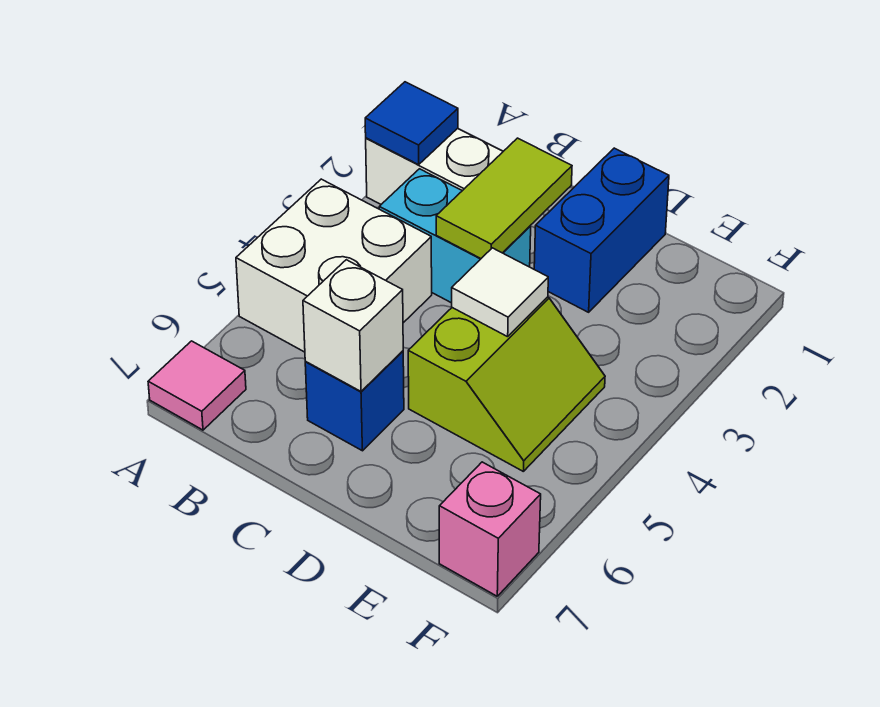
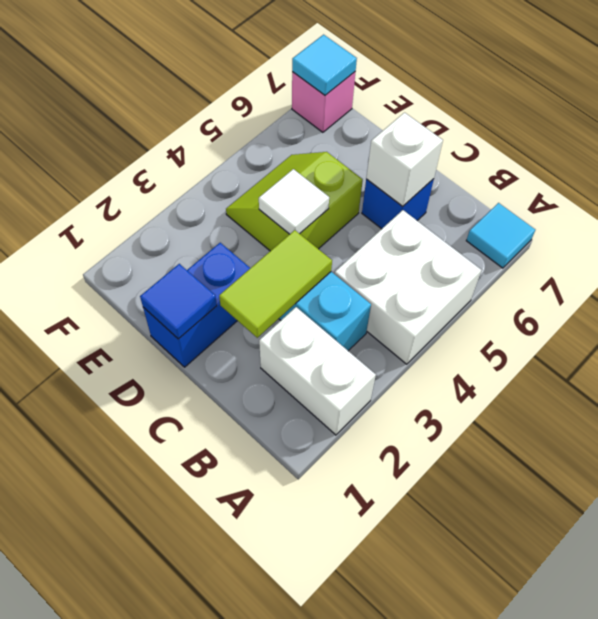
blue 1x1 tile [365,82,458,165] -> blue 1x1 tile moved to [140,264,217,339]
pink 1x1 tile [148,341,246,430] -> cyan 1x1 tile [466,203,535,268]
none -> cyan 1x1 tile [292,35,357,95]

